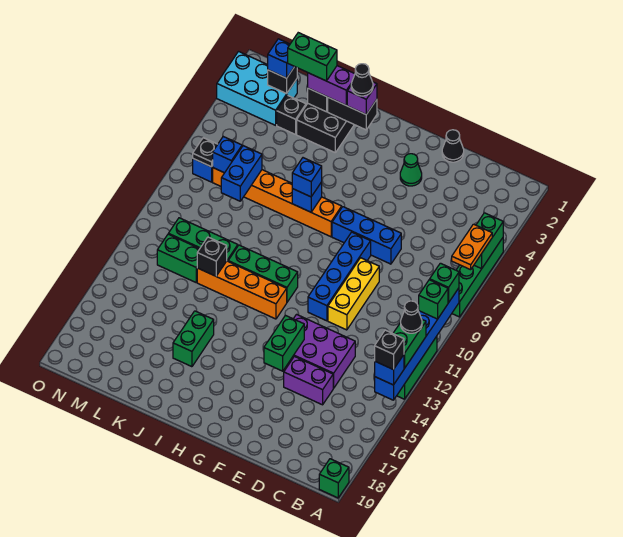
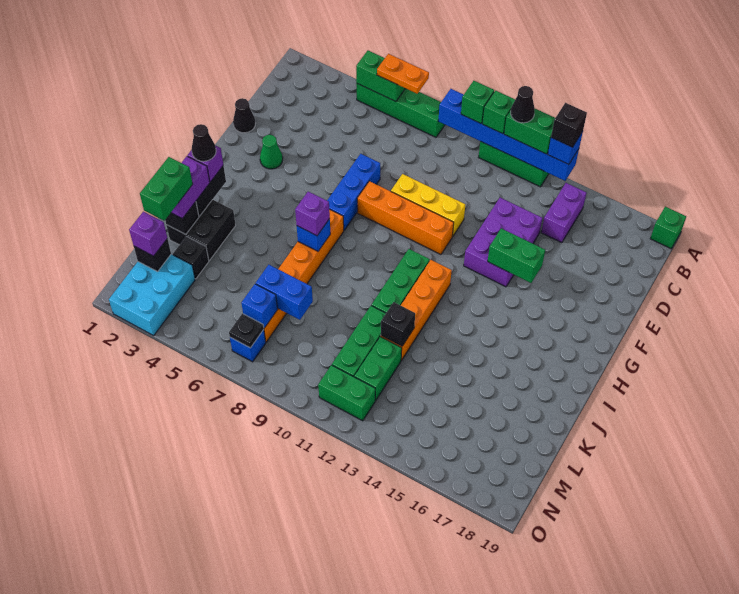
green 1x1 brick [430,263,459,303] -> green 1x1 brick moved to [482,91,515,134]
purple 1x2 brick [284,356,333,405] -> purple 1x2 brick moved to [541,183,586,243]
blue 1x4 brick [308,232,371,321] -> orange 1x4 brick [357,181,454,255]
blue 1x1 brick [292,158,322,197] -> purple 1x1 brick [295,192,330,236]
green 1x2 brick [173,311,214,367] -> green 1x2 brick moved to [318,365,375,421]
blue 1x1 brick [268,39,294,78] -> purple 1x1 brick [129,212,167,256]

